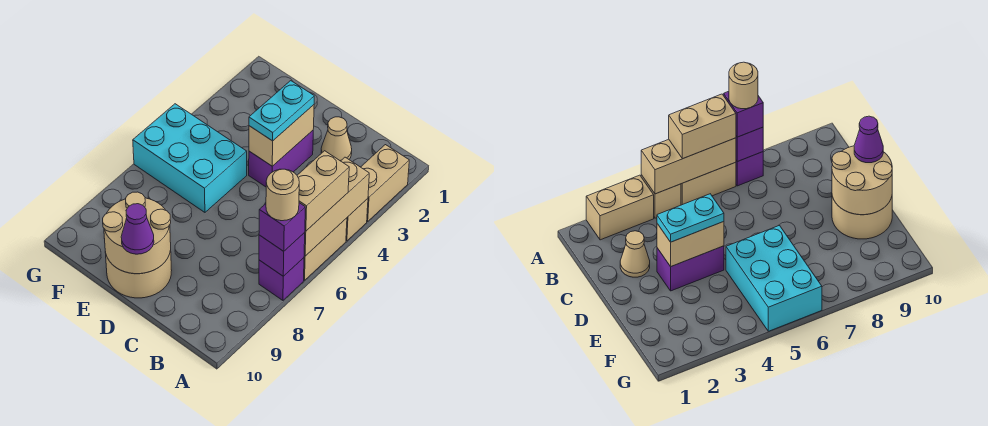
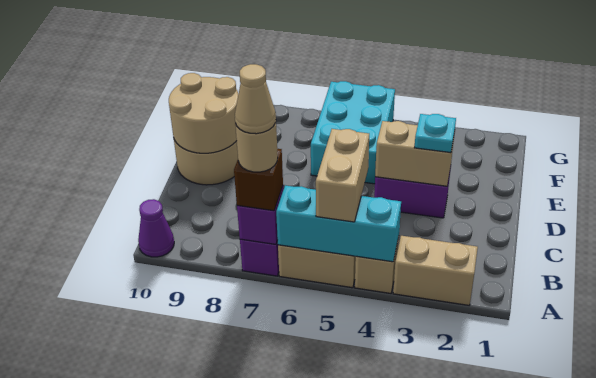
tan 1x3 brick [304,157,369,256] -> cyan 1x3 brick [276,185,401,262]
tan 1x2 brick [297,151,349,231] -> tan 1x2 brick turned to [316,129,369,222]
purple 1x1 brick [259,203,305,251] -> brown 1x1 brick [234,149,283,211]
tan 1x1 cone [321,117,352,161] -> tan 1x1 cone moved to [235,64,276,134]
cyan 1x2 plate [249,81,314,141] -> cyan 1x1 plate [415,114,456,153]
purple 1x1 cone [121,204,154,254] -> purple 1x1 cone moved to [138,199,174,257]

